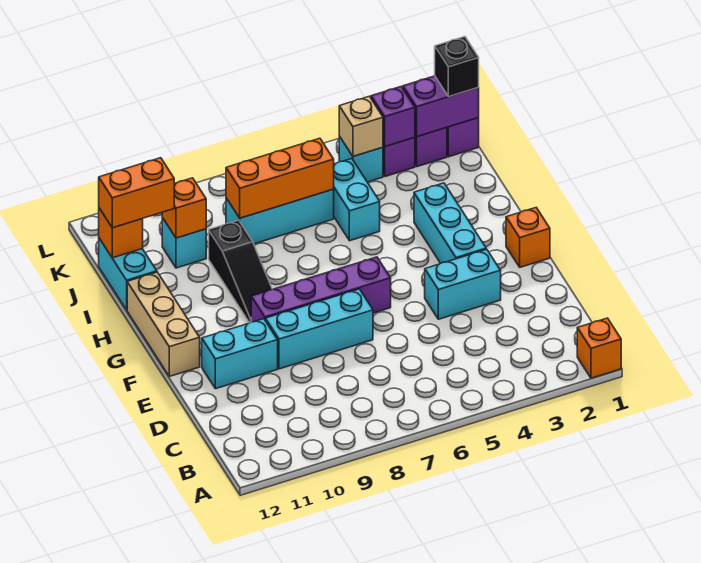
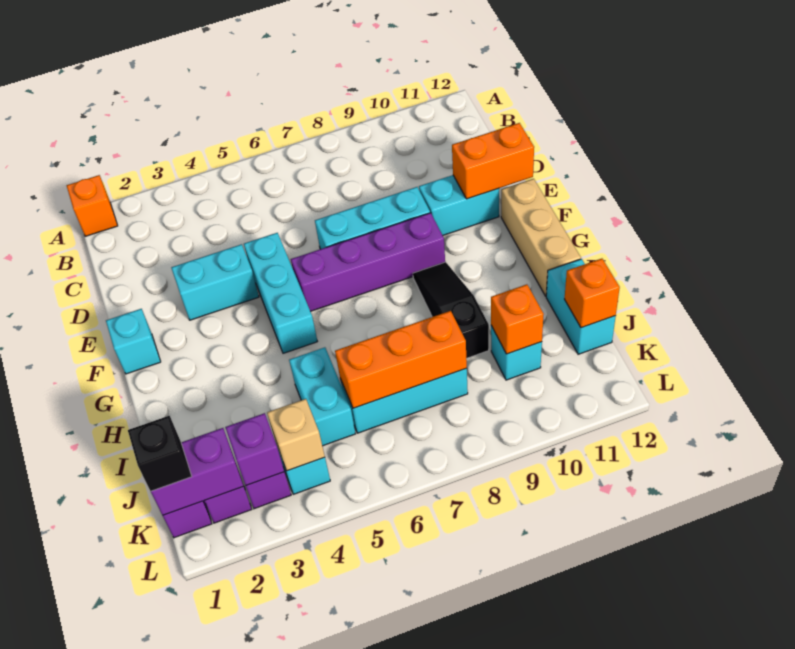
orange 1x1 brick [506,208,550,267] -> cyan 1x1 brick [106,309,161,374]
cyan 1x3 brick [414,183,486,263] -> cyan 1x3 brick moved to [244,233,317,353]
orange 1x2 brick [99,158,174,228] -> orange 1x2 brick moved to [452,123,534,199]

